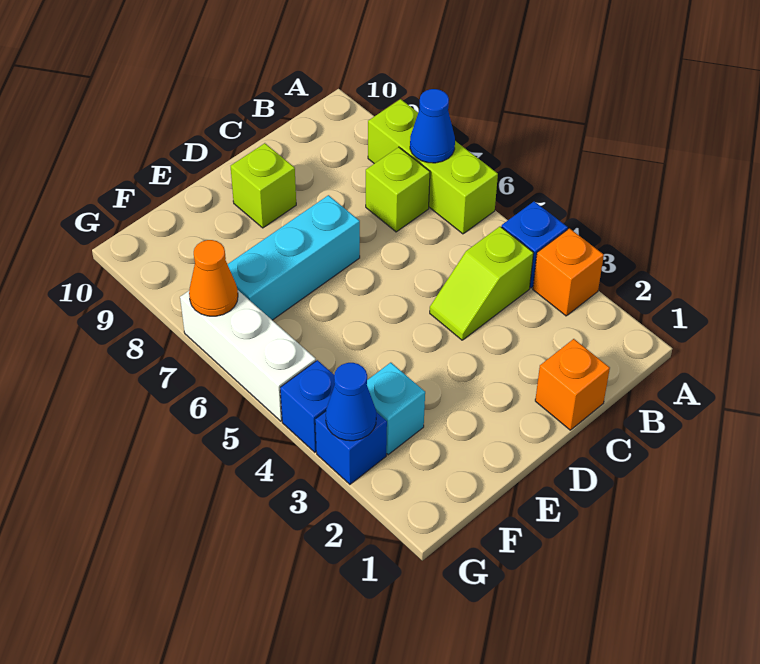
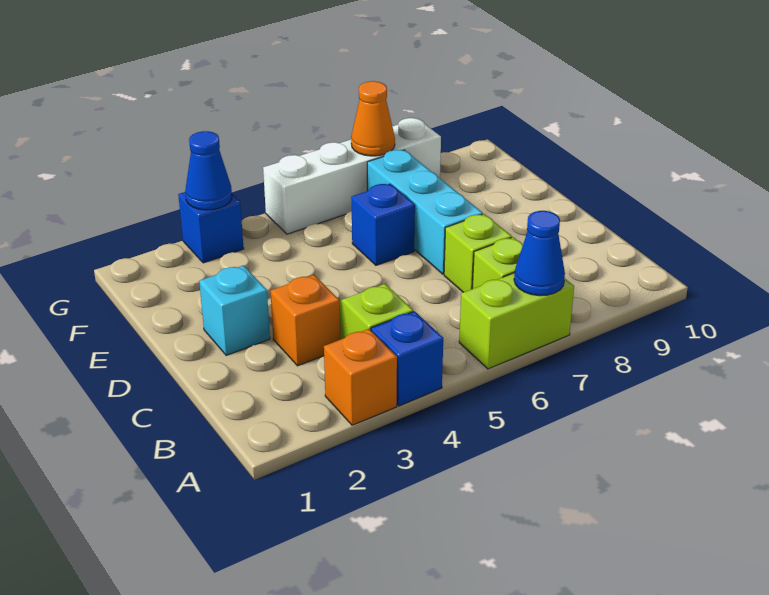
lime 1x3 brick [368,99,498,234] -> lime 1x2 brick [459,273,574,369]
orange 1x1 brick [535,339,610,430] -> orange 1x1 brick moved to [271,275,340,366]
lime 1x1 brick [231,143,296,228] -> lime 1x1 brick moved to [444,214,512,292]
cyan 1x1 brick [367,363,425,455] -> cyan 1x1 brick moved to [199,265,270,356]
blue 1x1 brick [280,360,335,452] -> blue 1x1 brick moved to [351,184,415,265]
white 1x3 brick [180,290,316,421] -> white 1x4 brick [263,118,441,234]

